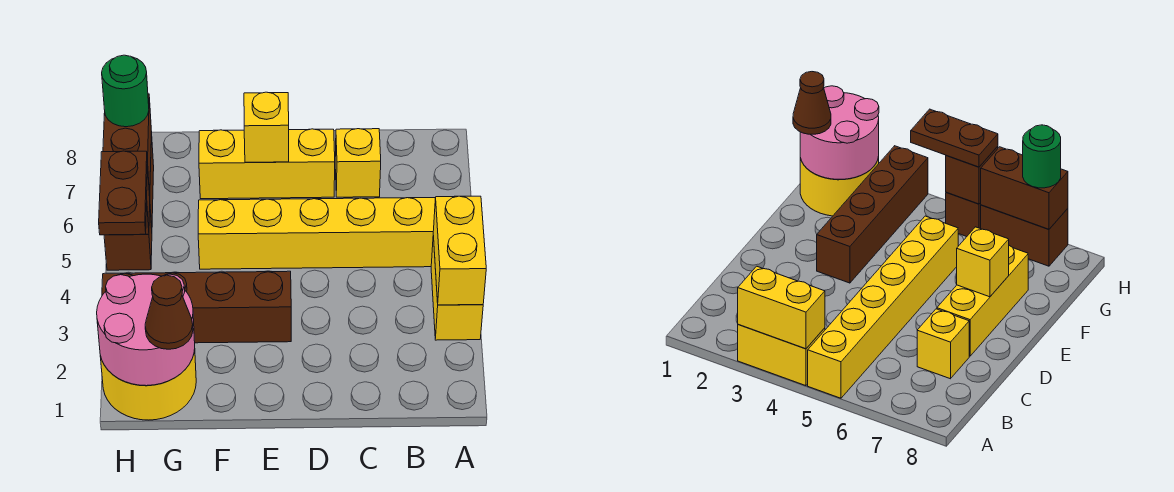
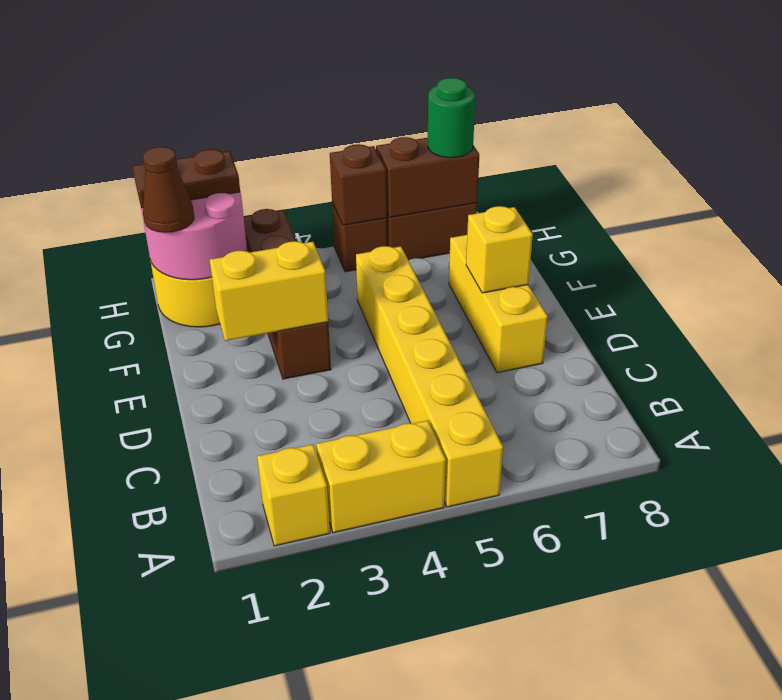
yellow 1x2 brick [433,196,486,305] -> yellow 1x2 brick moved to [210,241,328,341]
yellow 1x1 brick [335,129,381,197] -> yellow 1x1 brick moved to [257,444,330,546]
brown 1x2 plate [99,151,148,235] -> brown 1x2 plate moved to [133,149,240,208]

